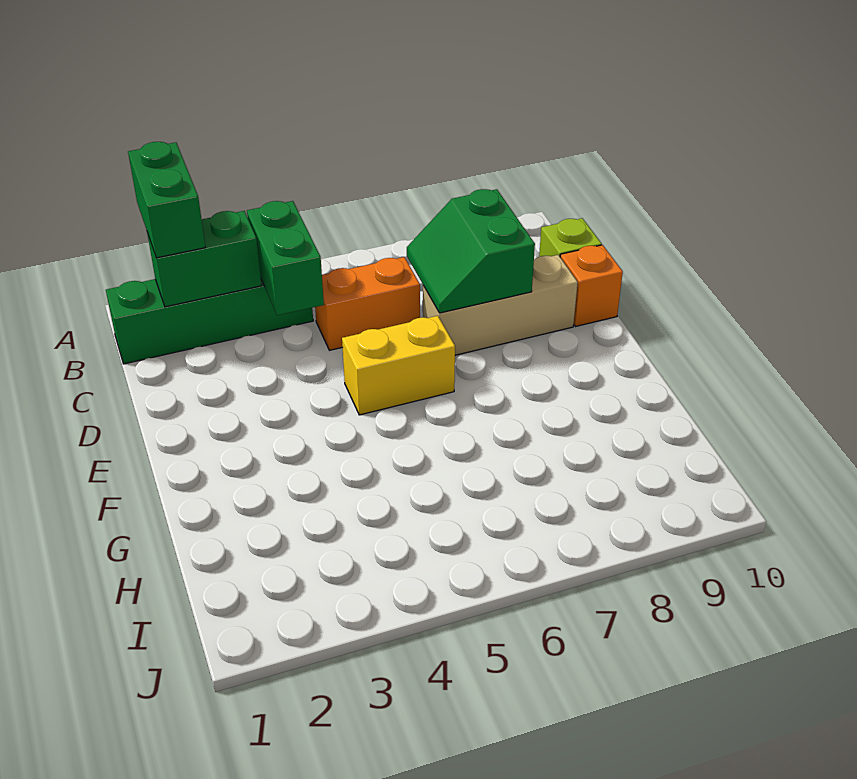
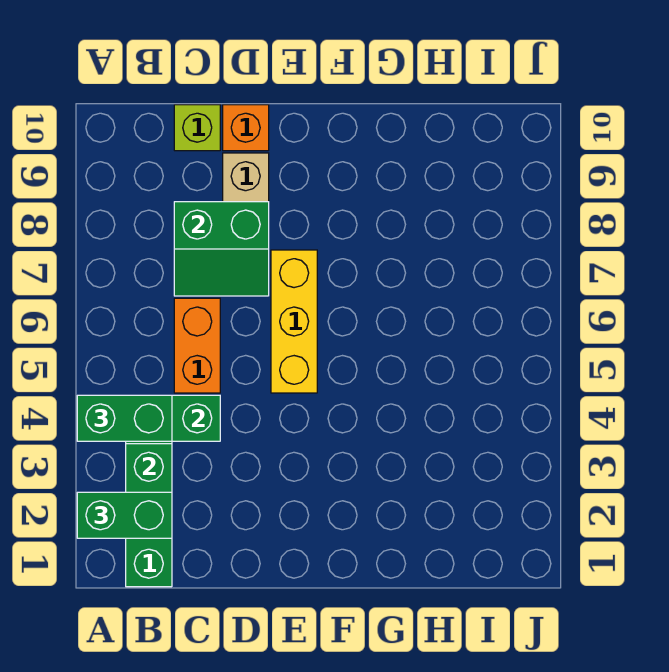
none -> green 1x2 brick [77,395,172,441]
yellow 1x2 brick [342,316,455,415] -> yellow 1x3 brick [271,250,317,393]

